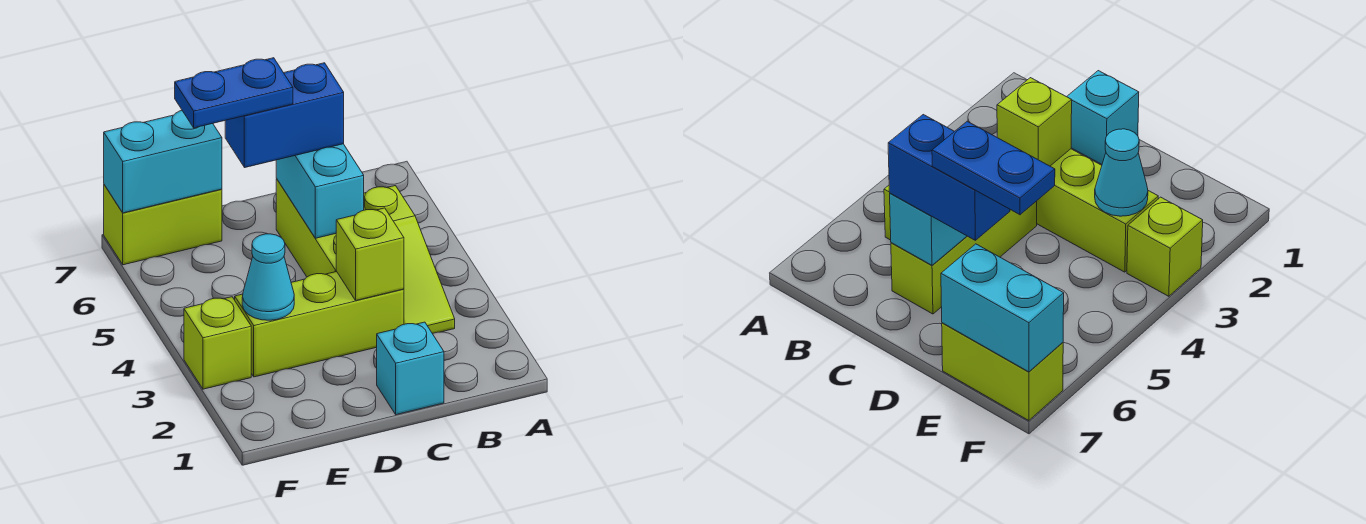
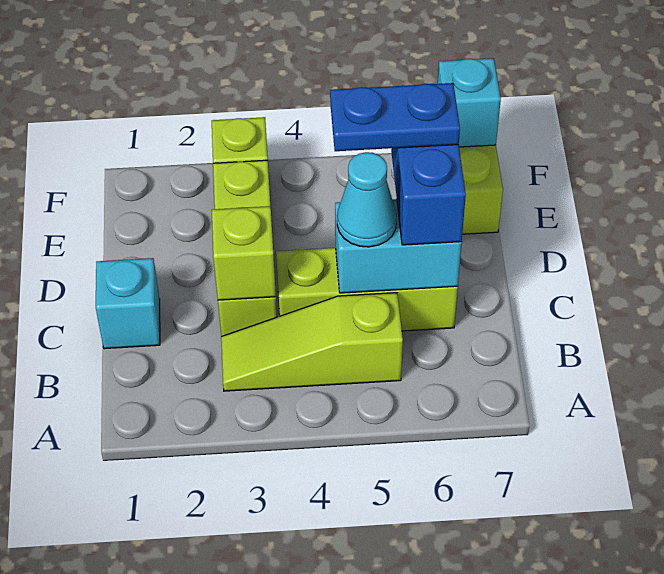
blue 1x2 plate [175,58,293,128] -> blue 1x2 plate turned to [330,83,460,151]
cyan 1x1 cone [242,234,294,320] -> cyan 1x1 cone moved to [337,152,397,247]
cyan 1x2 brick [104,111,222,213] -> cyan 1x1 brick [438,58,501,147]

